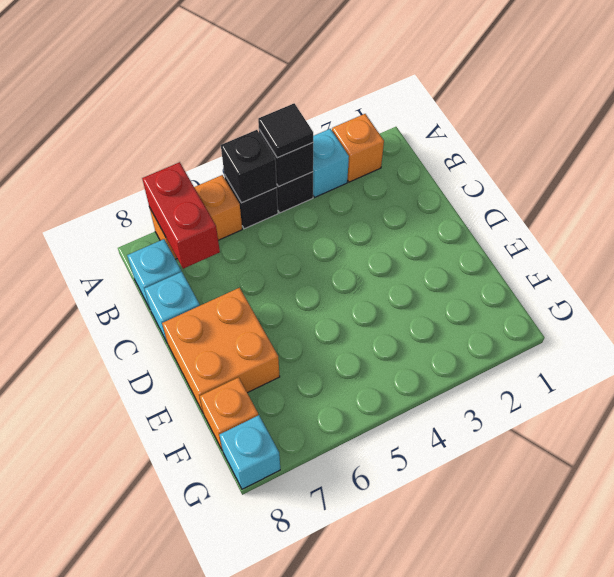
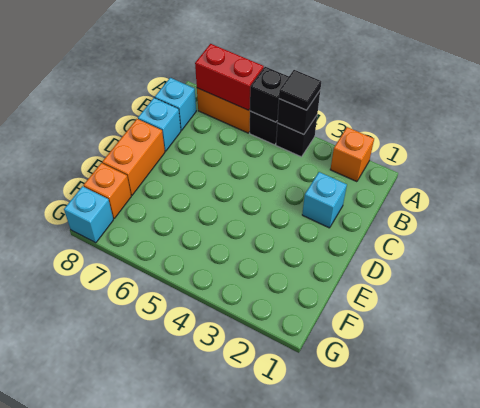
cyan 1x1 brick [313,129,349,197] -> cyan 1x1 brick moved to [302,172,347,228]
red 1x2 brick [142,162,220,269] -> red 1x2 brick turned to [195,44,264,110]
orange 2x2 brick [162,288,280,414] -> orange 1x2 brick [102,119,165,195]

